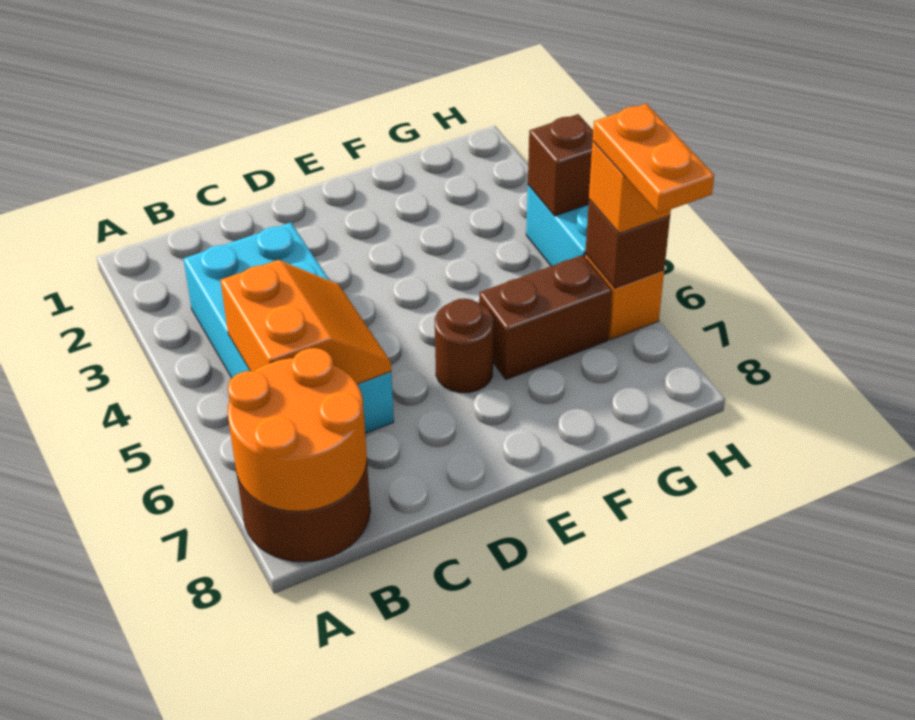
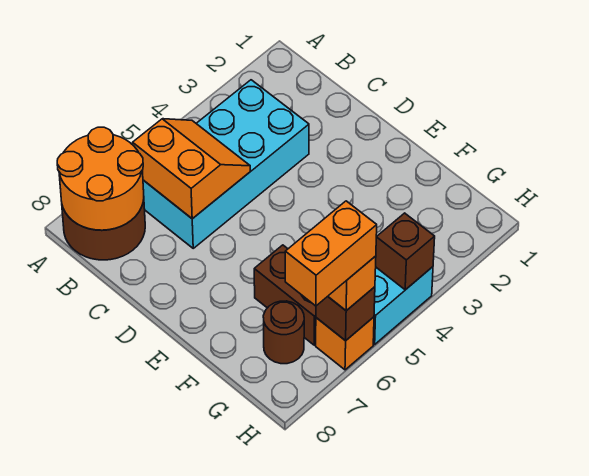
orange 2x2 slope [220,260,391,384] -> orange 2x2 slope turned to [133,119,250,219]
brown 1x1 round brick [435,299,493,393] -> brown 1x1 round brick moved to [263,301,304,364]
orange 1x2 plate [593,104,714,214] -> orange 1x2 brick [285,201,377,306]

